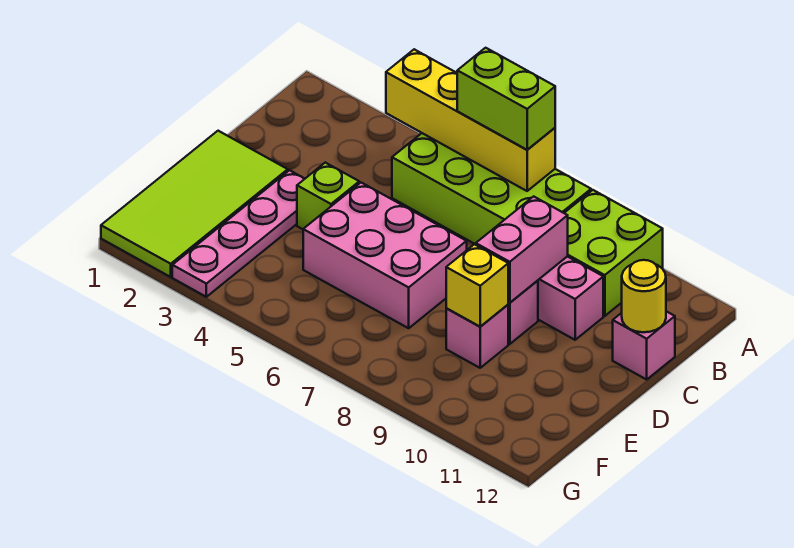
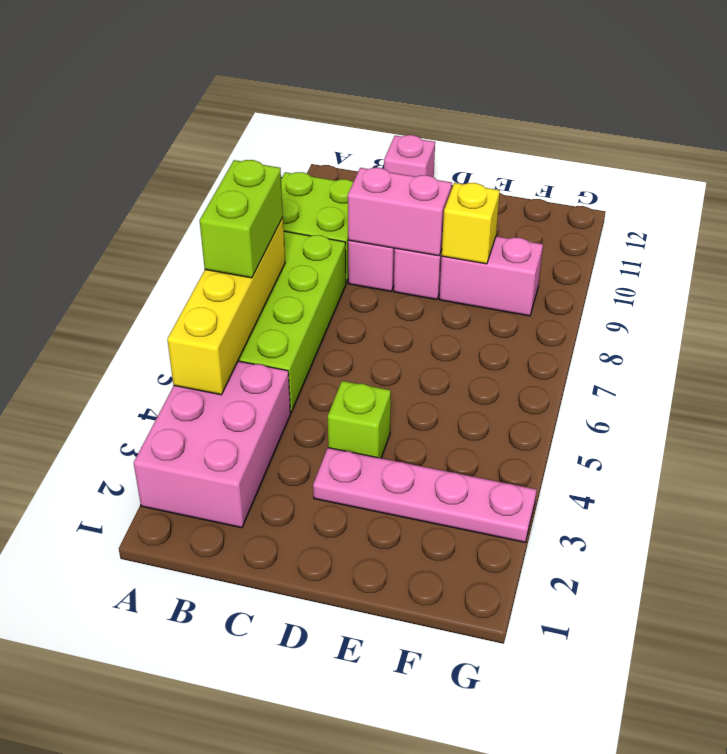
yellow 1x1 round brick [622,260,666,332] -> none
lime 2x4 tile [101,131,288,277] -> none
pink 2x3 brick [303,183,467,328] -> pink 2x3 brick moved to [134,361,291,528]
pink 1x1 brick [446,305,508,368] -> pink 1x2 brick [439,236,543,316]

